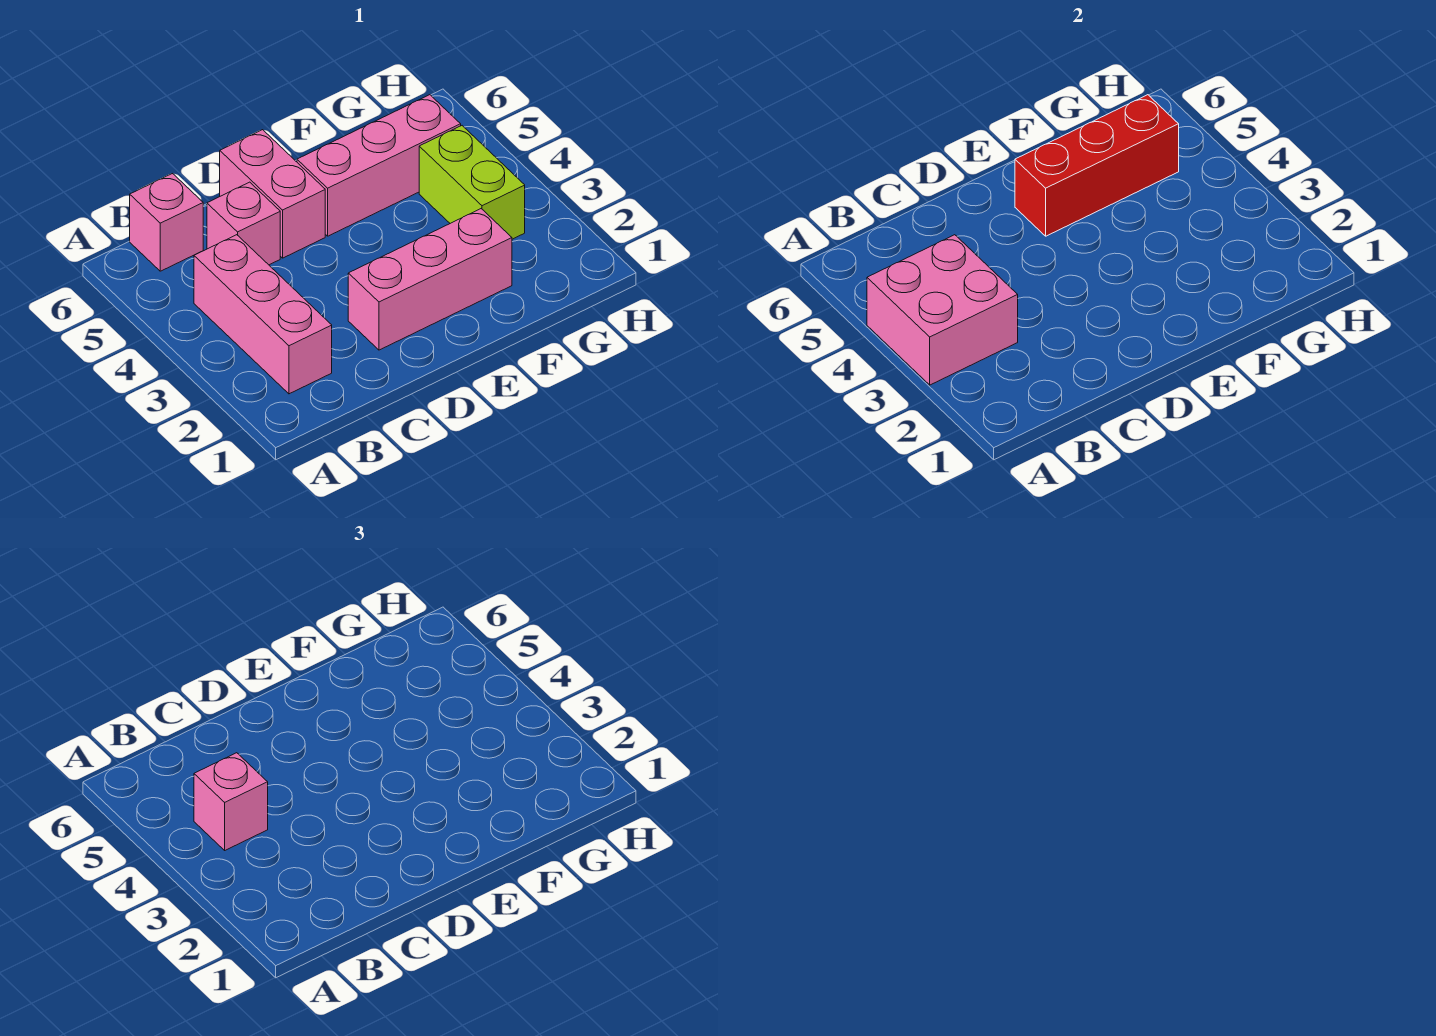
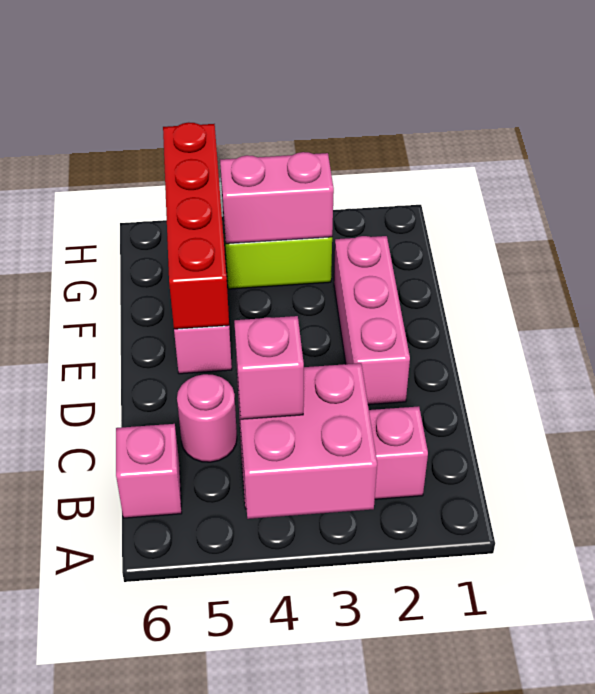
pink 1x1 brick [207,182,280,265] -> pink 1x1 round brick [177,374,237,462]
pink 1x2 brick [220,130,325,258] -> pink 1x2 brick moved to [220,152,334,244]
red 1x3 brick [1015,95,1179,236] -> red 1x4 brick [163,122,229,329]

